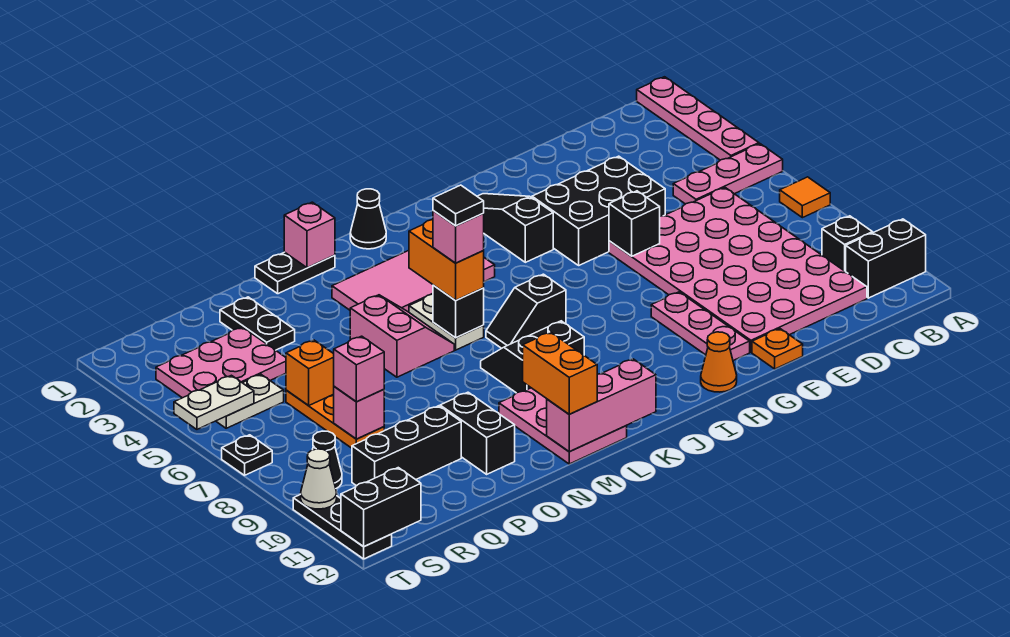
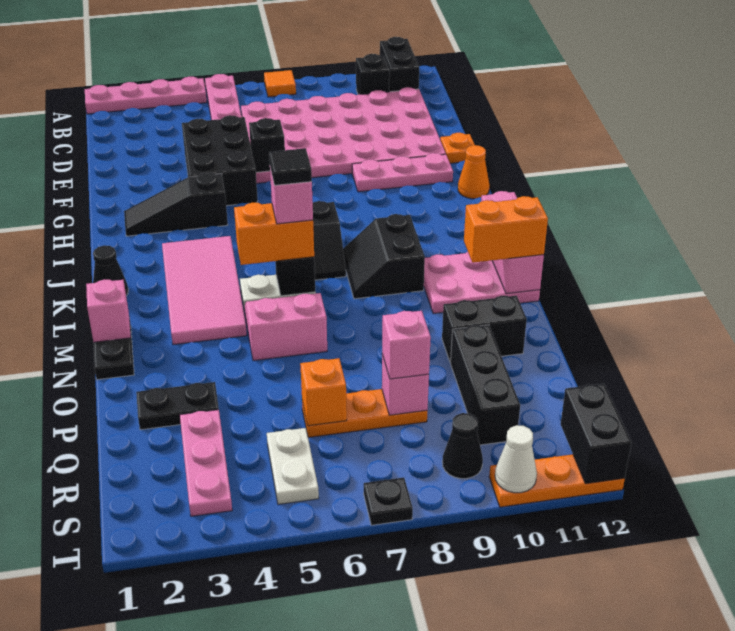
pink 2x3 plate [156,327,286,398] -> pink 1x3 plate [180,410,232,516]
white 1x2 plate [174,375,254,429] -> none
black 1x3 plate [293,494,392,559] -> orange 1x3 plate [489,454,625,507]

